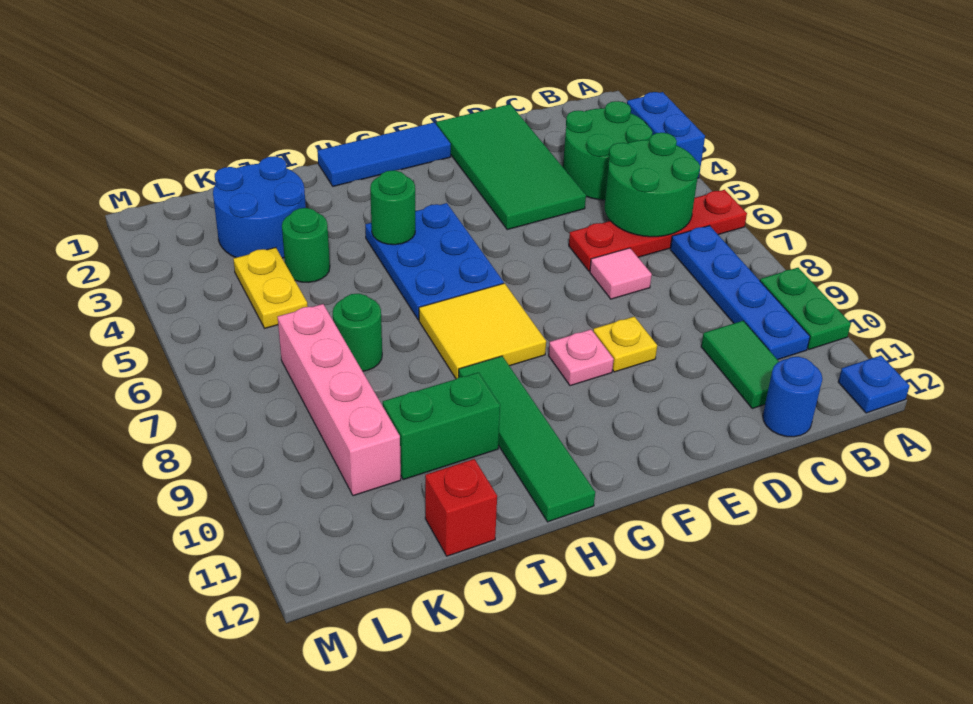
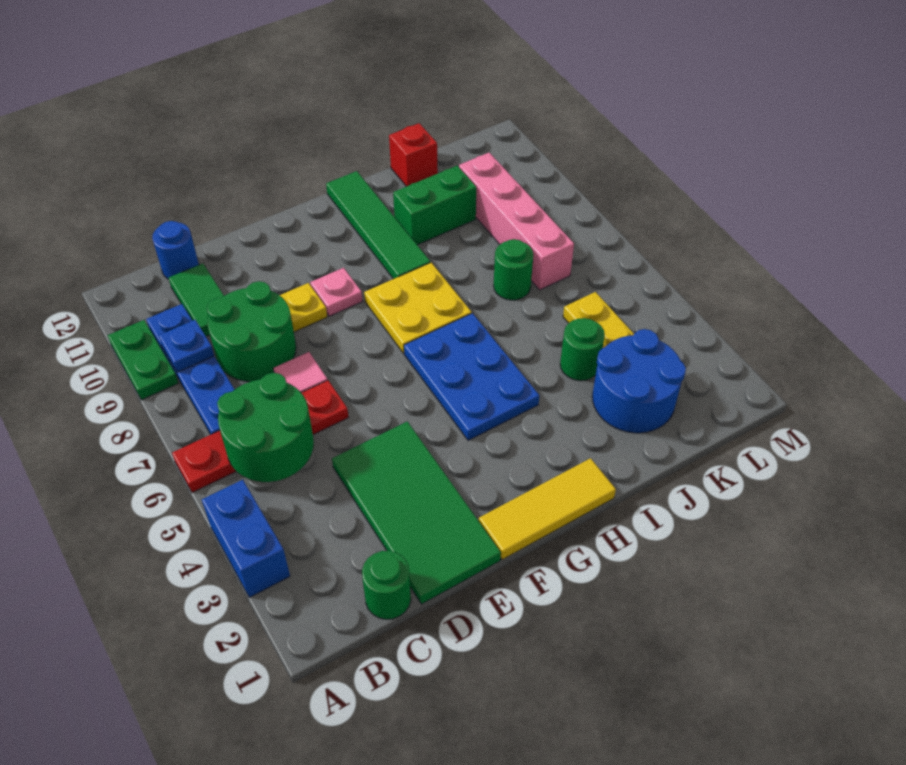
blue 1x1 plate [838,356,909,413] -> blue 1x1 plate moved to [159,320,214,372]
green 2x2 round brick [563,101,652,200] -> green 2x2 round brick moved to [207,281,296,382]
blue 1x3 tile [317,122,451,186] -> yellow 1x3 tile [479,458,616,560]
yellow 2x2 tile [419,283,546,379] -> yellow 2x2 plate [364,263,472,354]
green 1x1 round brick [370,170,415,245] -> green 1x1 round brick moved to [362,551,411,619]

